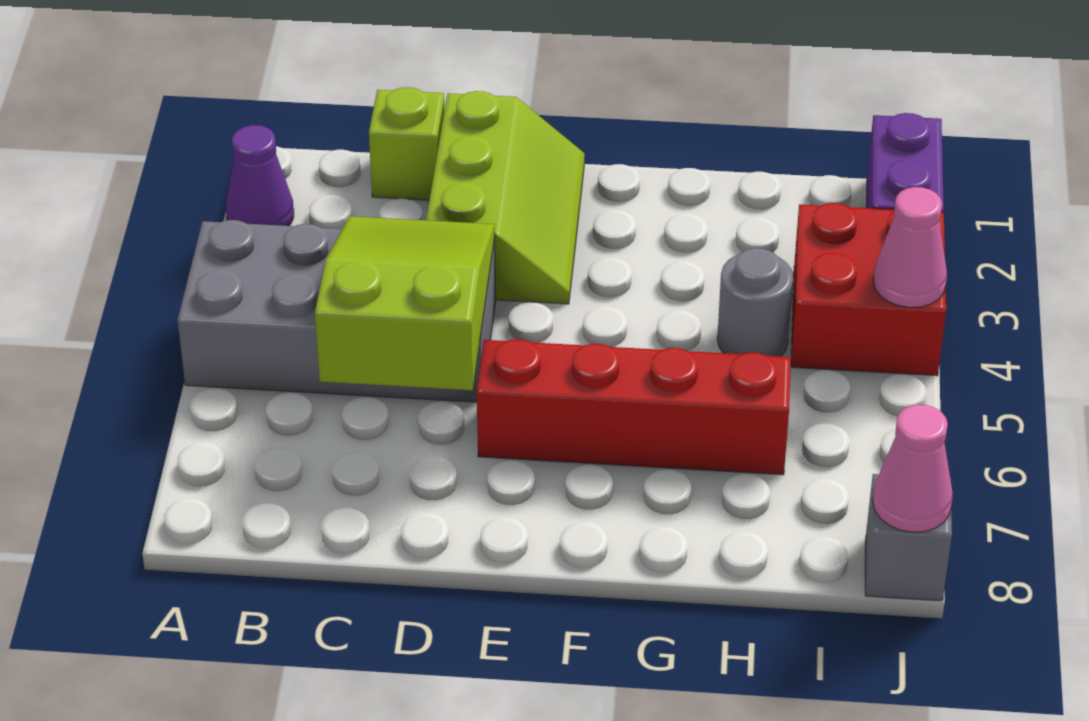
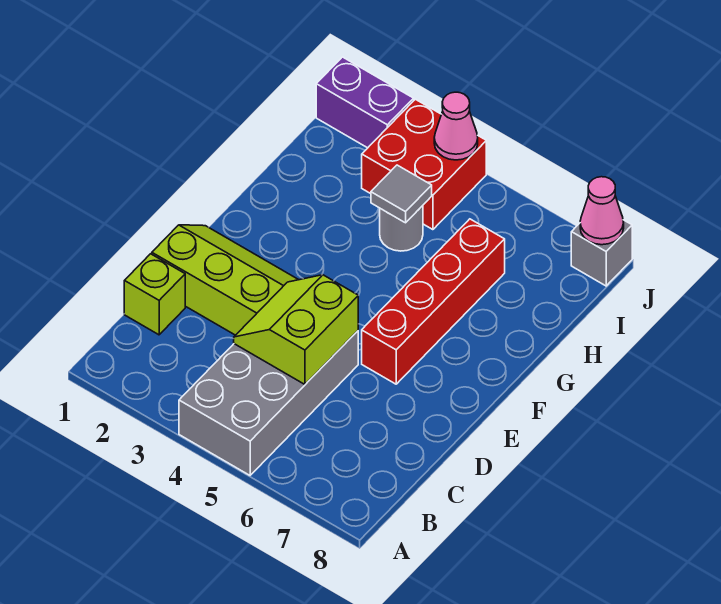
purple 1x1 cone [226,125,294,226] -> none
lime 2x3 slope [315,216,495,390] -> lime 2x2 slope [234,275,358,384]
none -> grey 1x1 tile [371,165,432,223]

